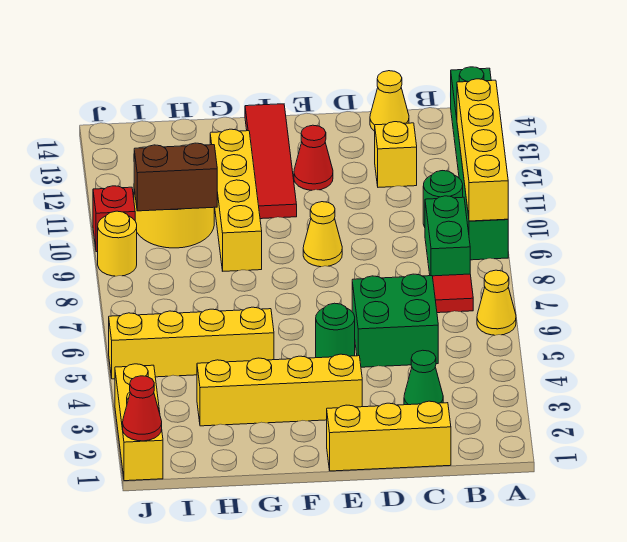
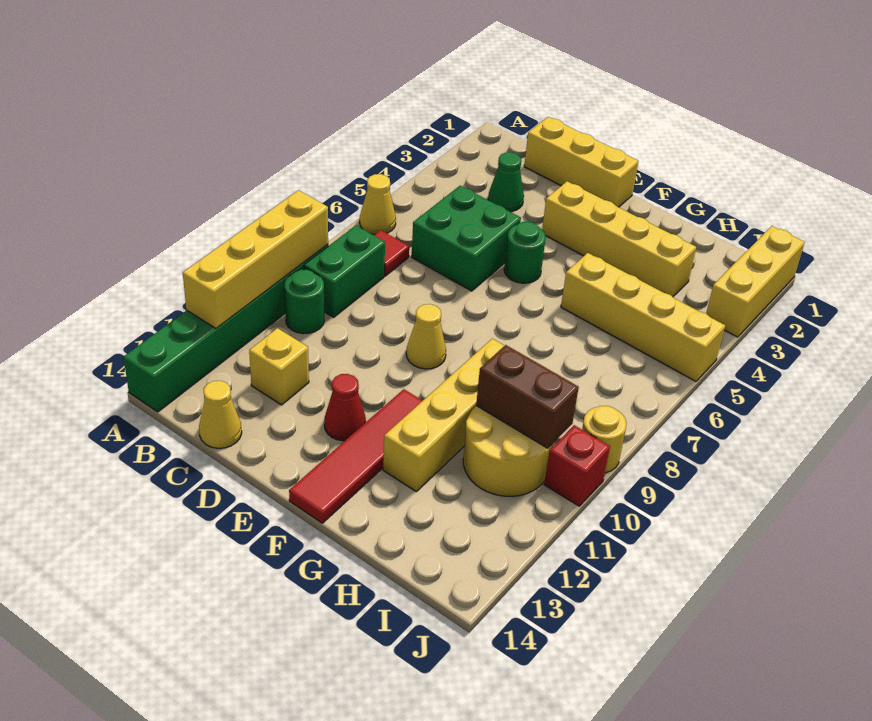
red 1x1 cone [123,376,162,441] -> none

